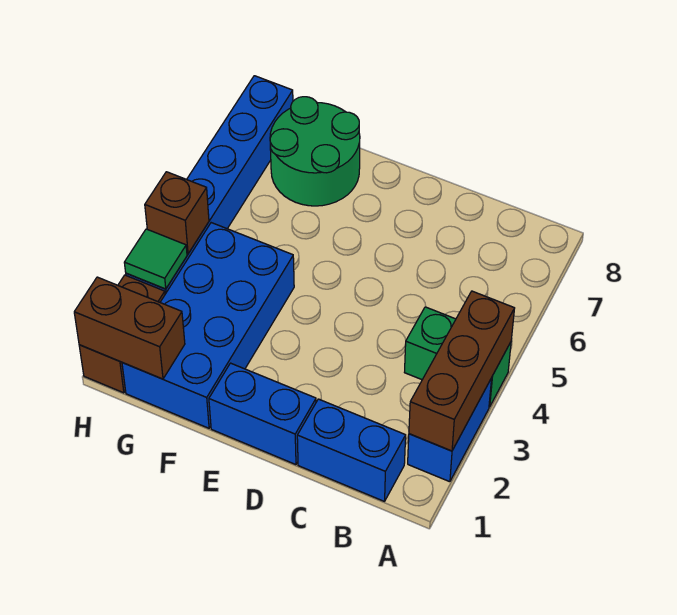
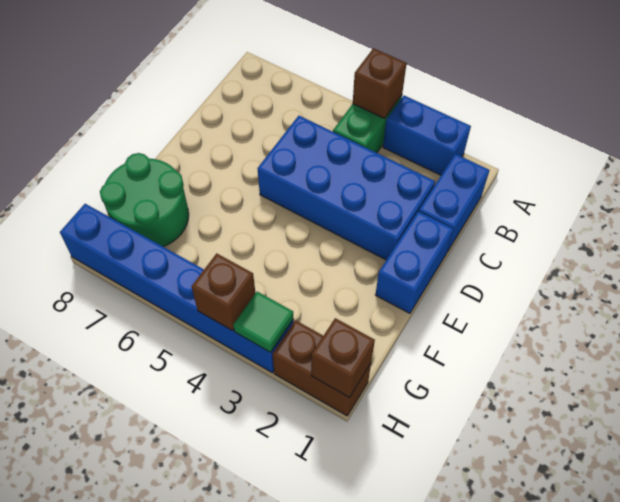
brown 1x3 brick [409,291,515,451] -> brown 1x1 brick [353,48,407,118]
blue 2x4 brick [122,223,294,428] -> blue 2x4 brick moved to [257,116,435,260]
brown 1x2 brick [74,277,185,379] -> brown 1x1 brick [311,318,375,397]

